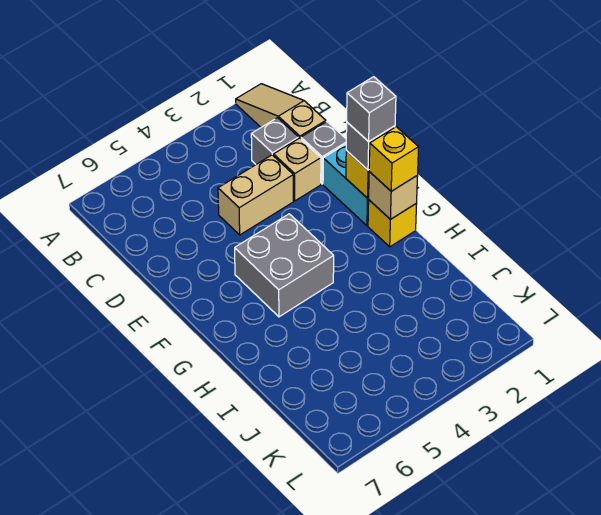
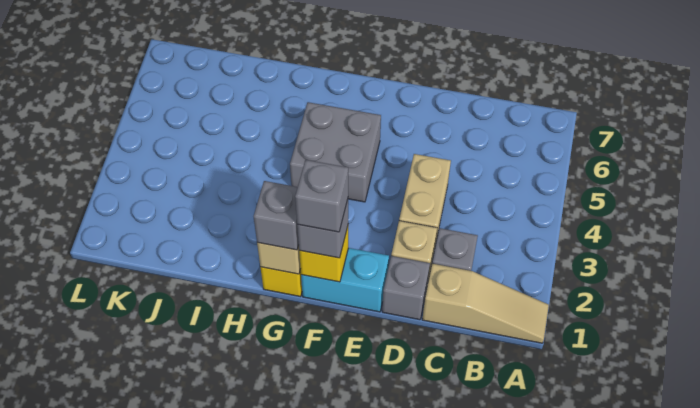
yellow 1x1 brick [369,127,419,191] -> grey 1x1 brick [254,181,299,250]

